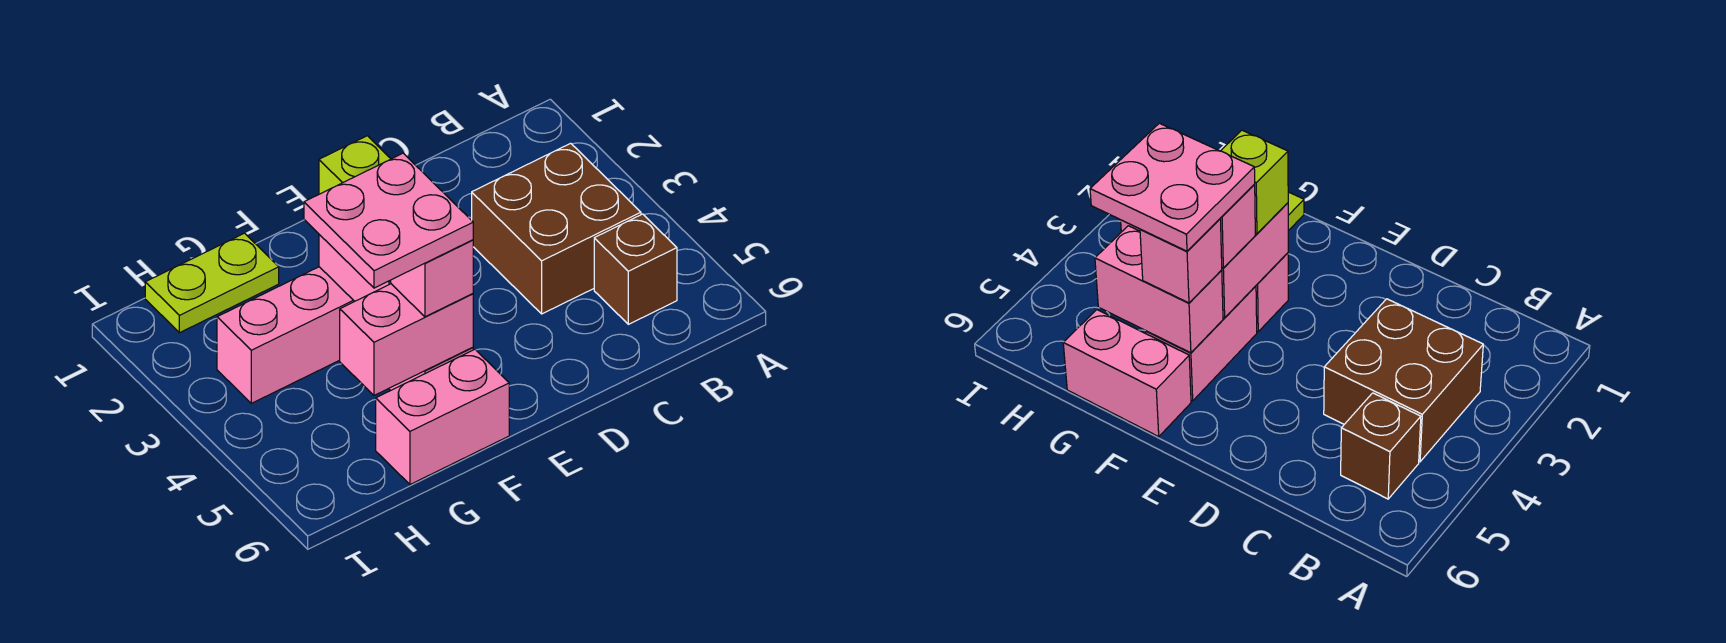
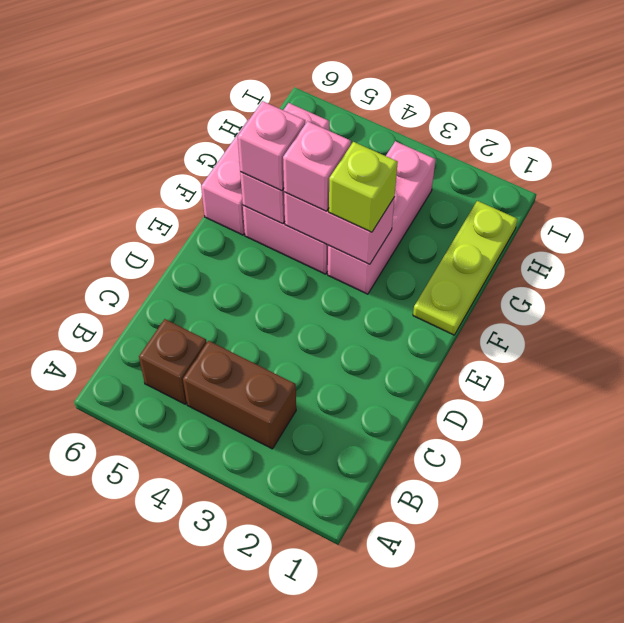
brown 2x2 brick [472,143,641,314] -> brown 1x2 brick [183,341,296,449]
pink 2x2 plate [304,153,473,288] -> none
lime 1x2 plate [145,233,279,333] -> lime 1x3 plate [413,201,518,335]

